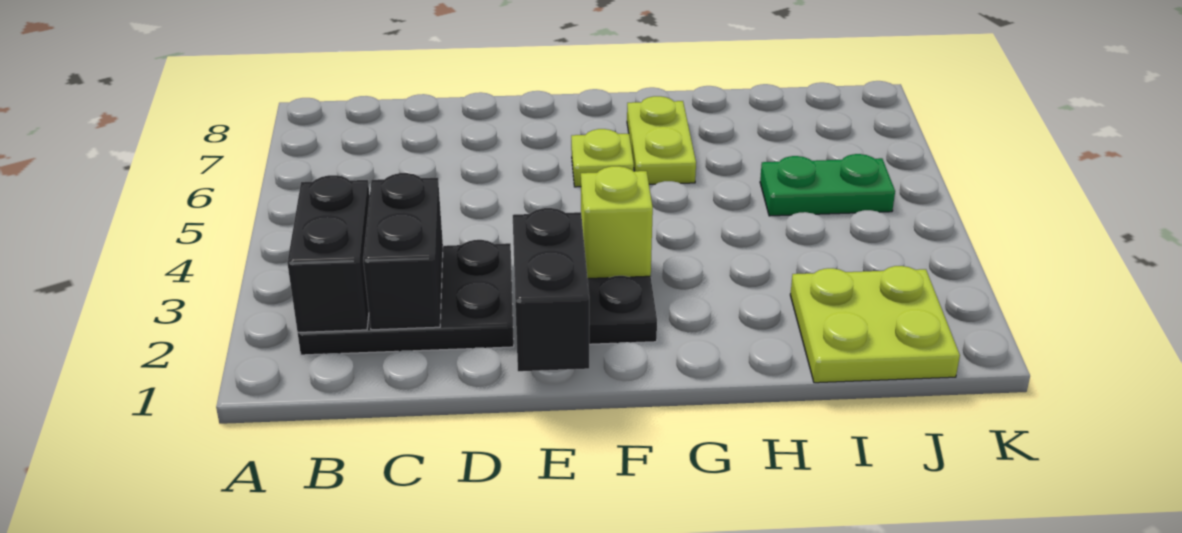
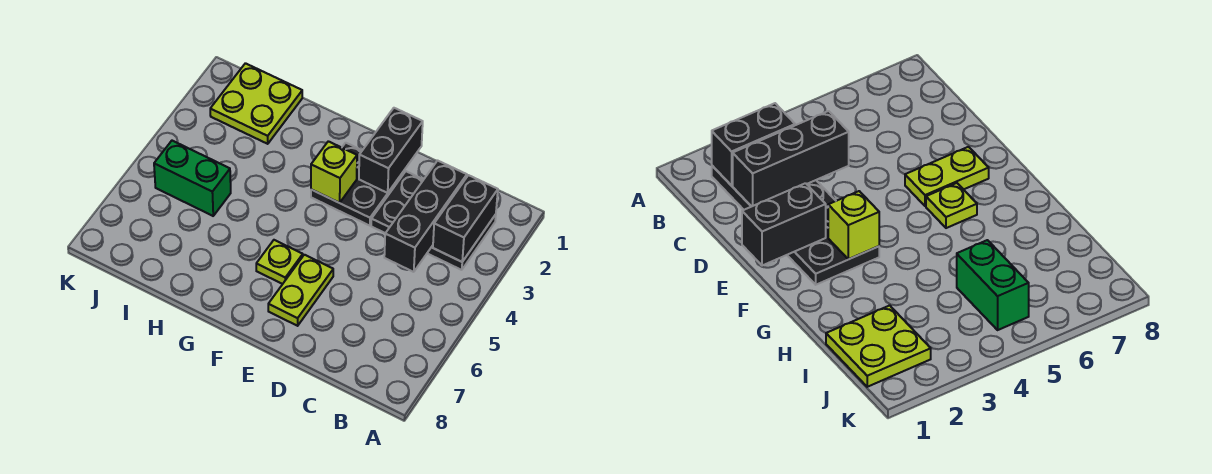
black 1x2 brick [363,173,443,330] -> black 1x3 brick [384,161,467,272]
lime 1x2 plate [627,96,696,184] -> lime 1x2 plate moved to [268,255,333,326]
green 1x2 plate [760,154,895,216] -> green 1x2 brick [154,141,231,216]

